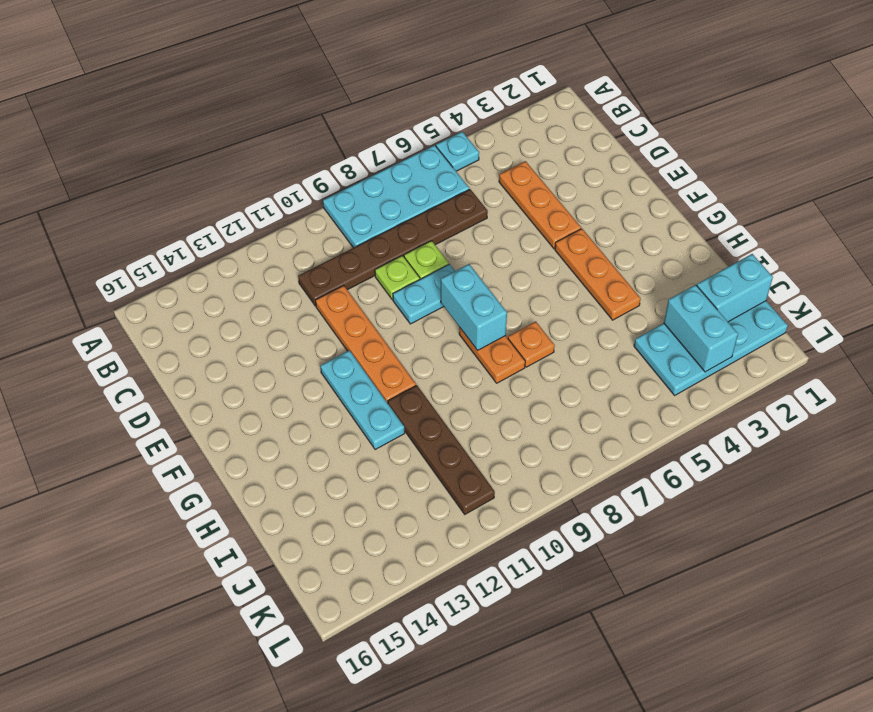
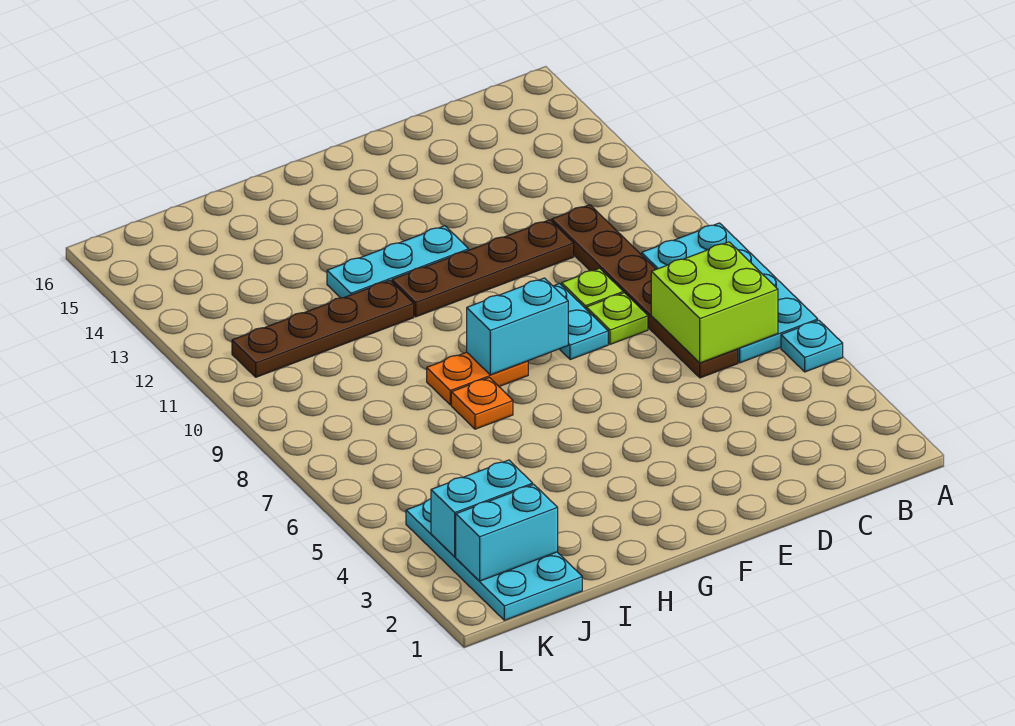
none -> lime 2x2 brick [651,242,778,363]
orange 1x3 plate [499,161,581,249] -> none
orange 1x4 plate [315,286,416,403] -> brown 1x4 plate [392,220,574,317]
orange 1x3 plate [555,229,641,320] -> none
cyan 1x2 brick [697,254,773,322] -> cyan 1x2 brick turned to [456,484,558,581]

